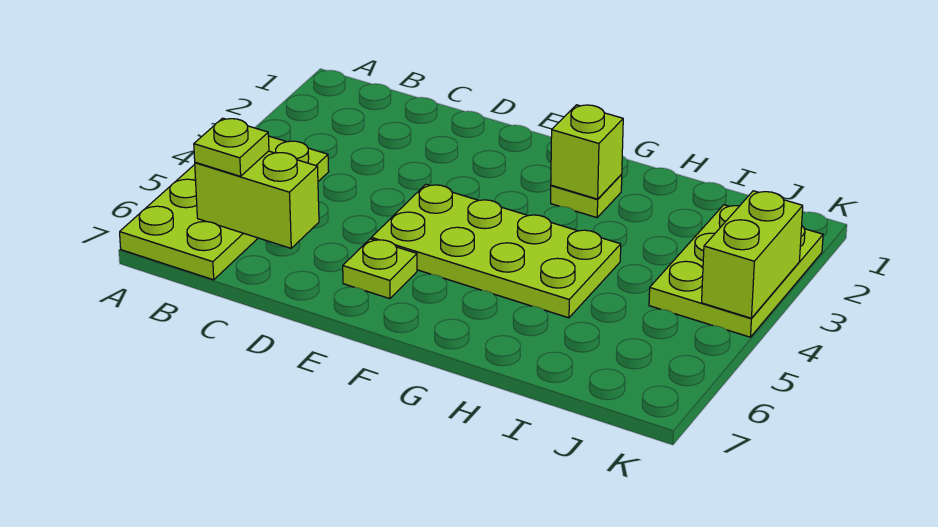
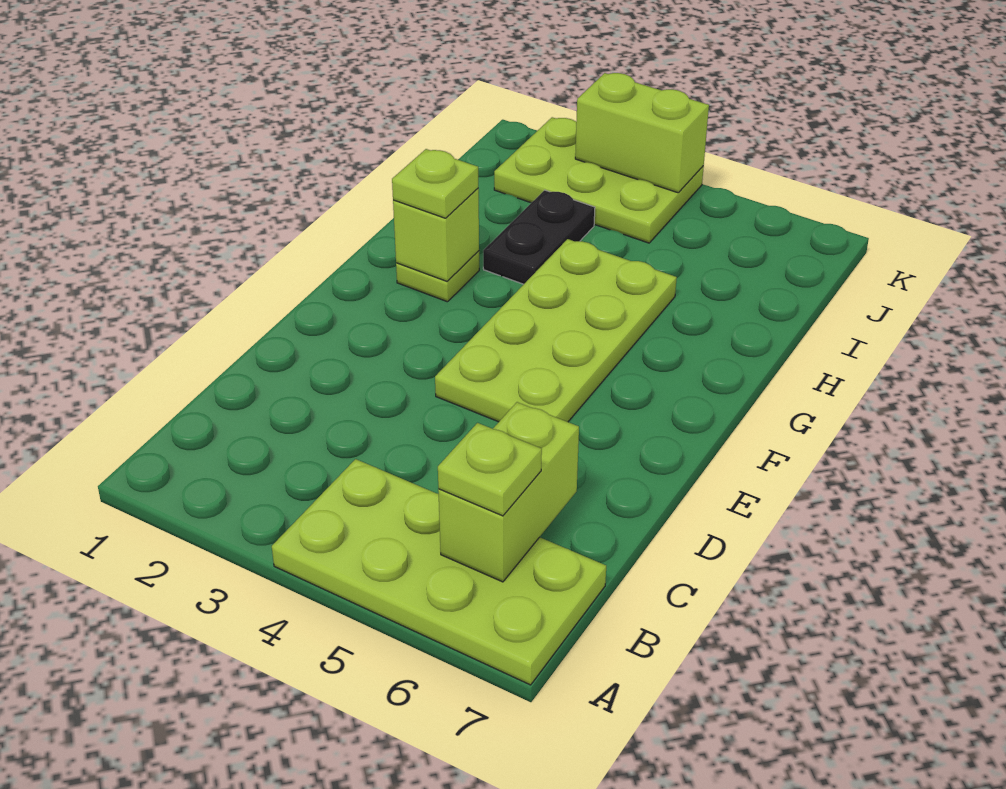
lime 1x1 plate [343,239,417,299] -> lime 1x1 plate moved to [392,149,478,218]
none -> black 1x2 plate [483,190,595,284]

